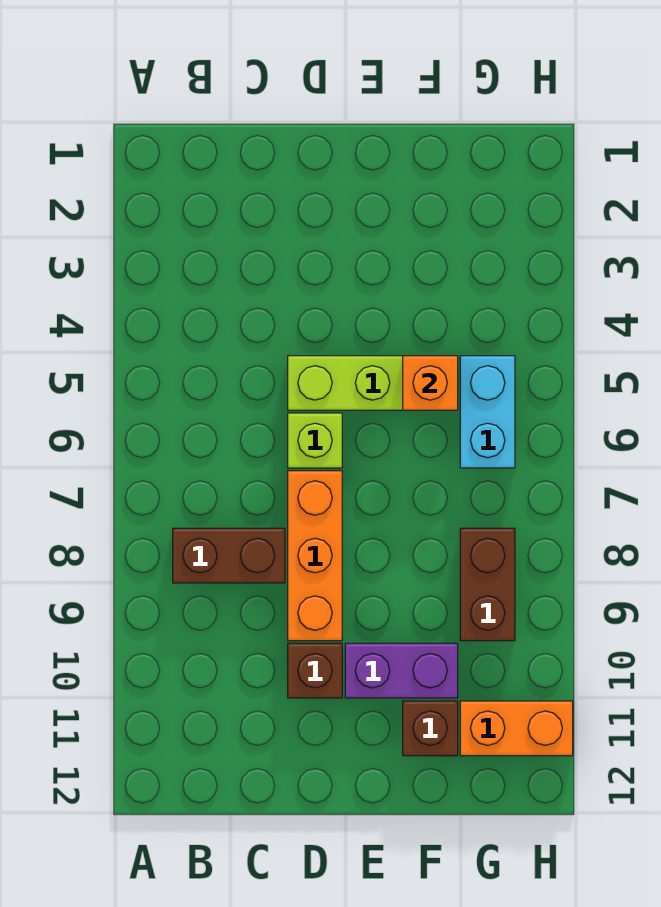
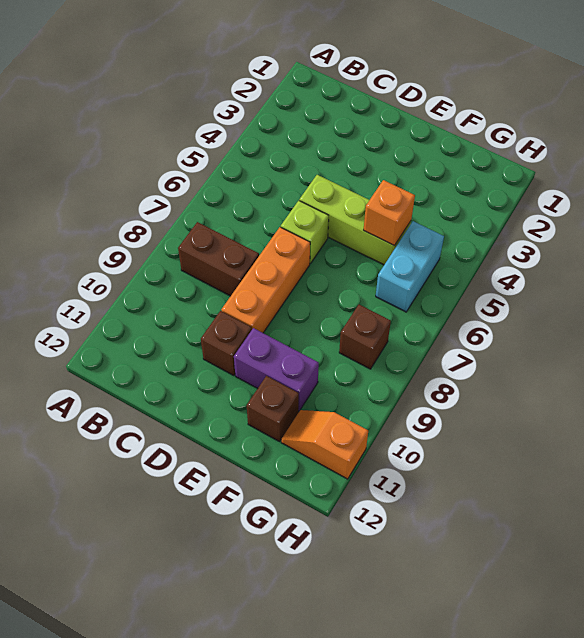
brown 1x2 brick [460,528,515,641] -> brown 1x1 brick [339,305,391,369]
orange 1x2 brick [460,701,573,756] -> orange 1x2 slope [281,410,368,479]

